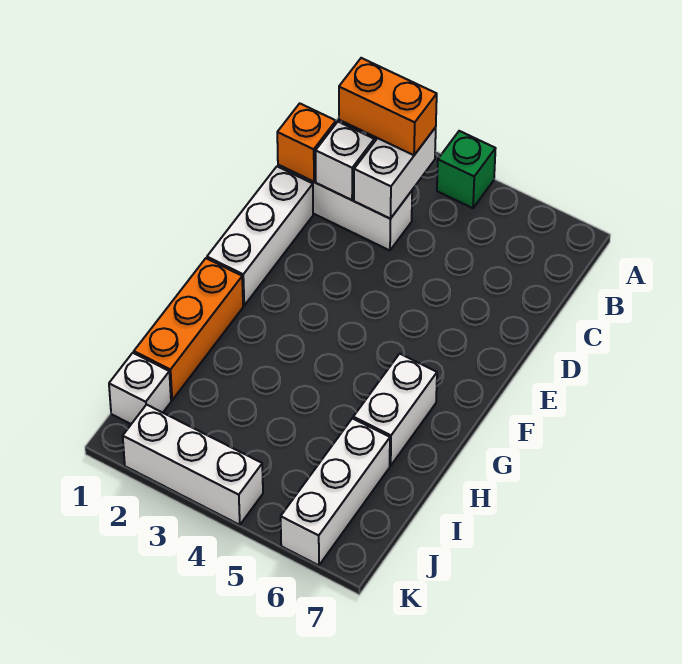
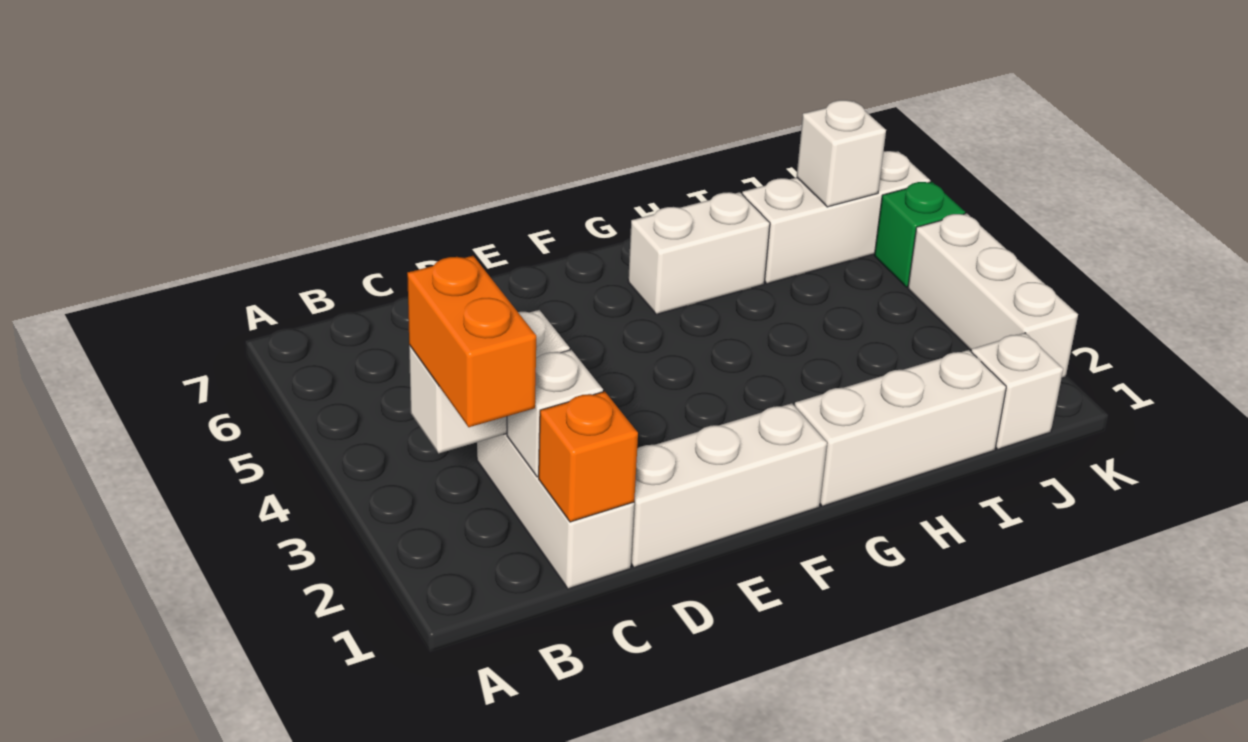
green 1x1 brick [437,131,496,208] -> green 1x1 brick moved to [874,182,965,287]
orange 1x3 brick [134,258,243,400] -> white 1x3 brick [795,350,1006,506]
none -> white 1x1 brick [797,100,886,207]

